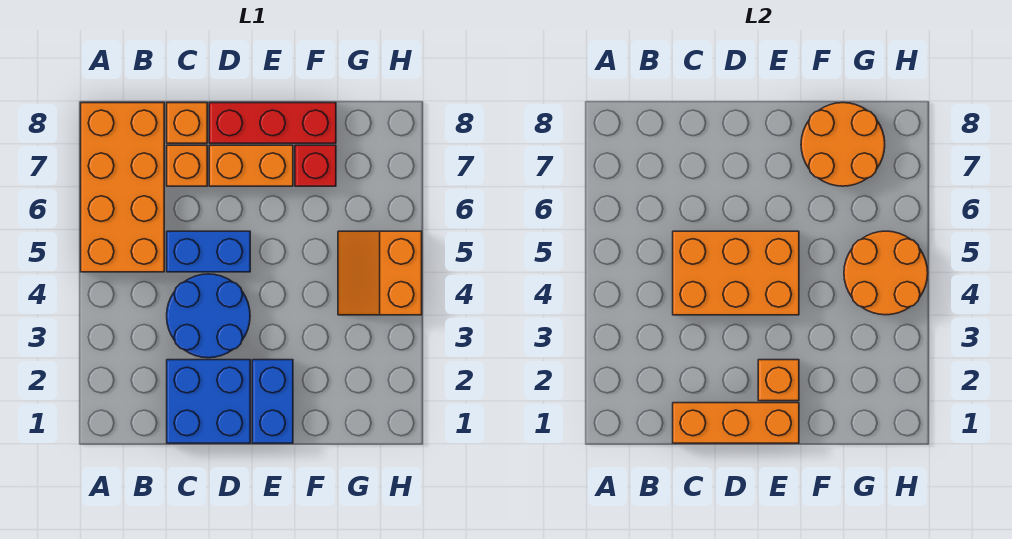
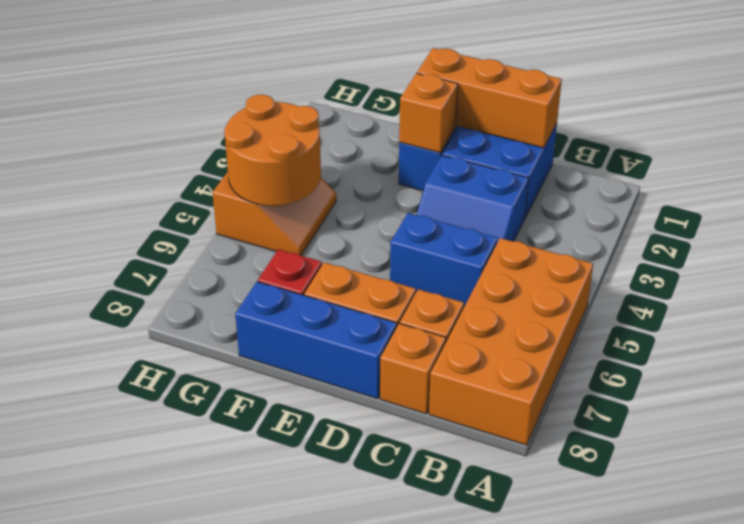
blue 2x2 round brick [167,274,250,358] -> blue 2x2 slope [417,155,529,243]
orange 2x3 brick [673,231,799,315] -> none
red 1x3 brick [209,103,336,143] -> blue 1x3 brick [235,282,397,399]
orange 2x2 round brick [801,103,885,186] -> none

